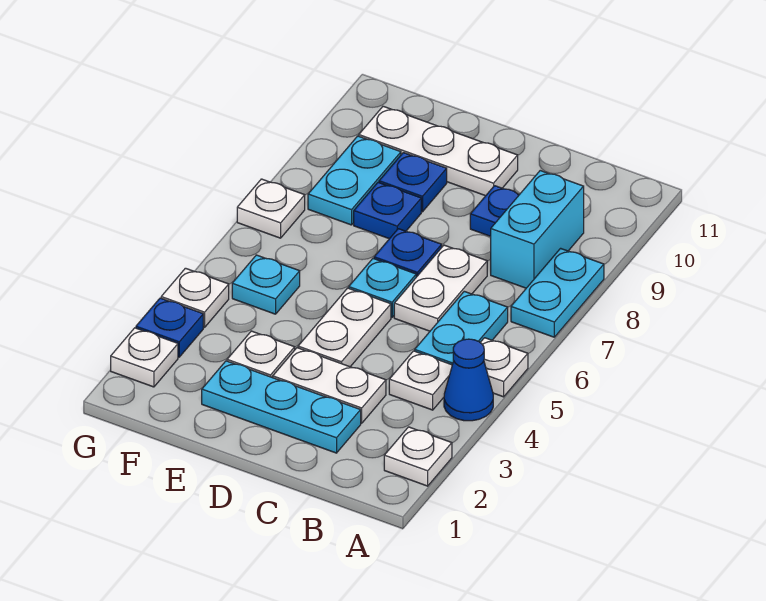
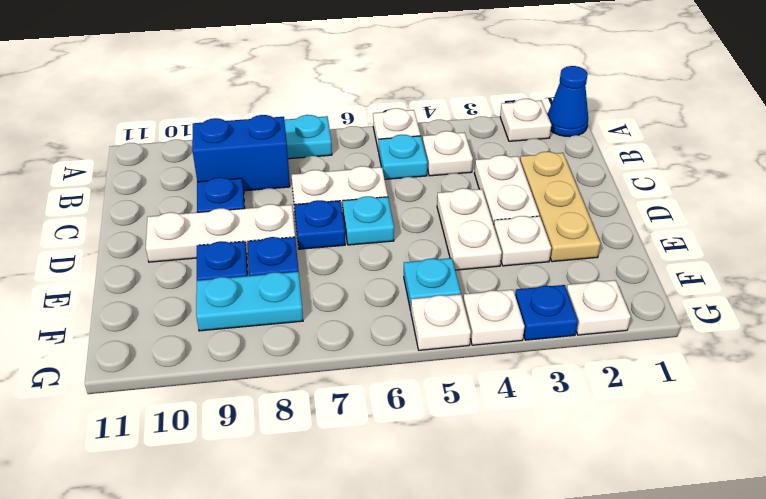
blue 1x1 cone [444,339,493,421] -> blue 1x1 cone moved to [547,66,588,137]
cyan 1x2 plate [415,291,508,365] -> cyan 1x1 plate [379,135,427,179]
cyan 1x2 brick [491,171,584,288] -> blue 1x2 brick [192,115,290,191]
cyan 1x3 plate [202,361,361,453] -> tan 1x3 plate [520,152,601,262]
white 1x2 plate [298,288,391,367] -> white 1x2 plate turned to [437,188,502,270]
white 1x3 plate [359,106,518,196] -> white 1x3 plate turned to [146,204,295,262]
white 1x1 plate [237,179,305,238] -> white 1x1 plate moved to [411,294,471,350]

